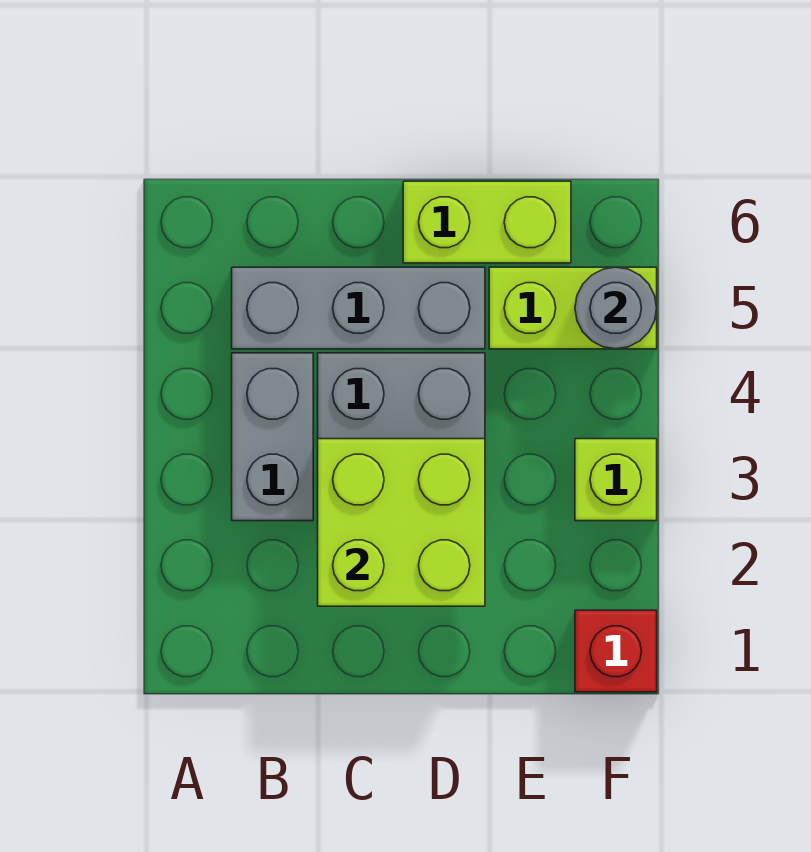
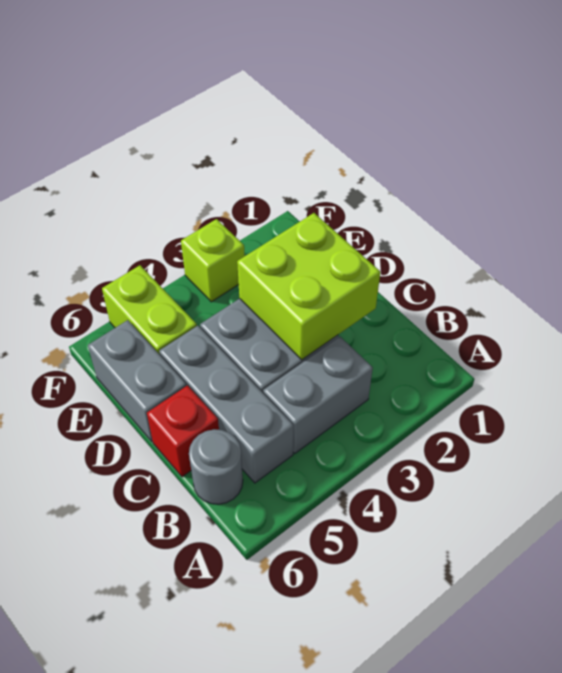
lime 1x2 brick [403,181,571,263] -> grey 1x2 brick [88,320,186,442]
red 1x1 brick [575,610,657,692] -> red 1x1 brick moved to [147,386,219,477]
grey 1x1 round brick [575,267,657,349] -> grey 1x1 round brick moved to [189,429,243,504]

